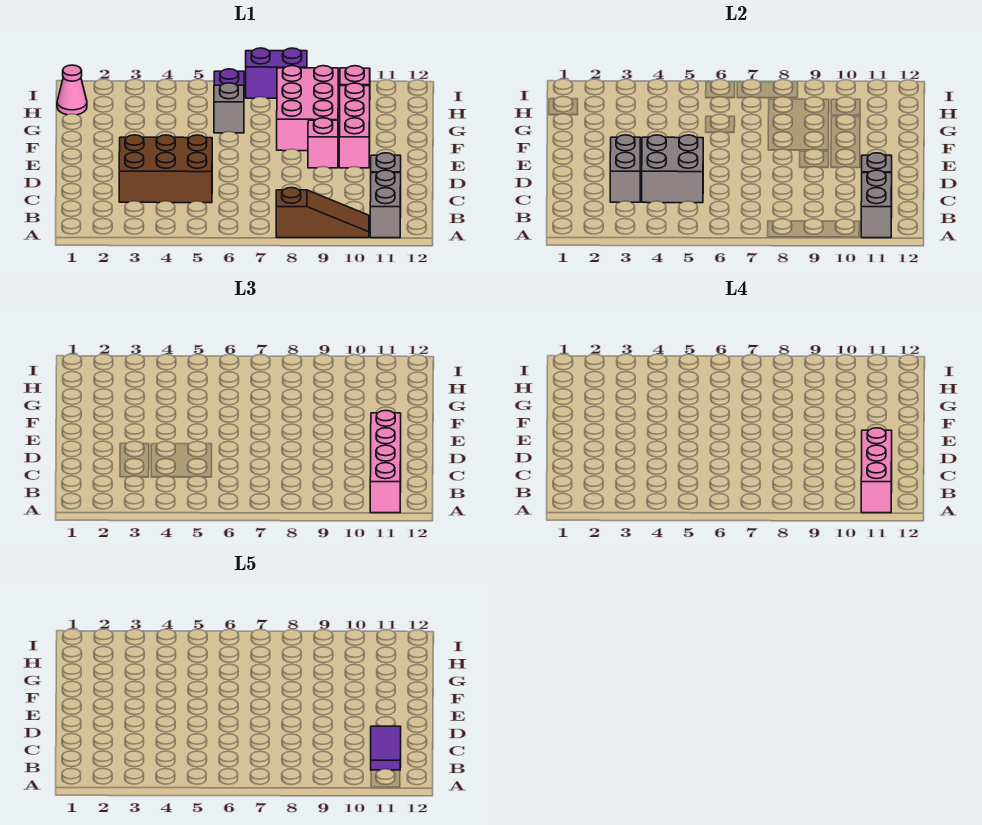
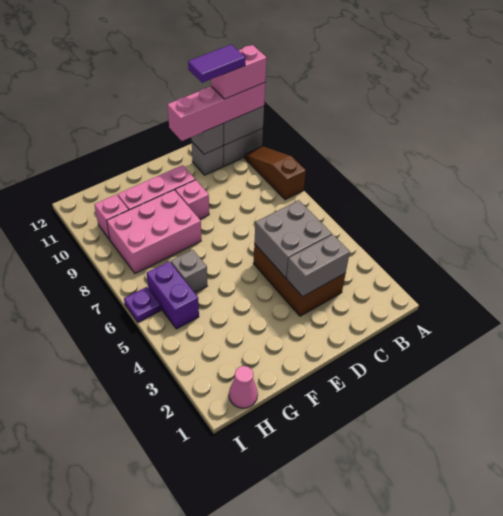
pink 1x3 brick [861,428,892,513] -> pink 1x2 brick [211,45,267,99]
purple 1x2 brick [246,48,307,98] -> purple 1x2 brick moved to [147,261,199,329]

